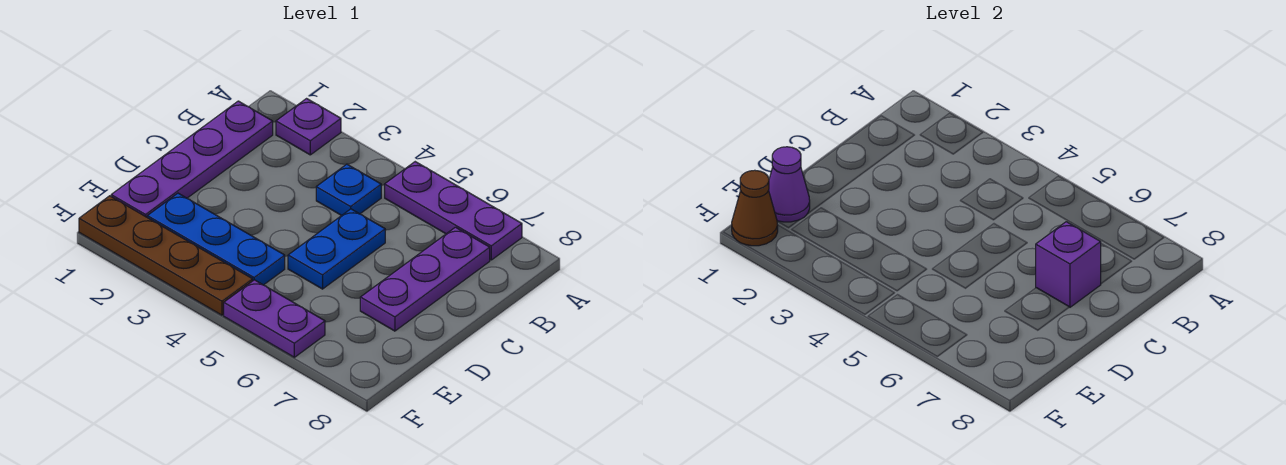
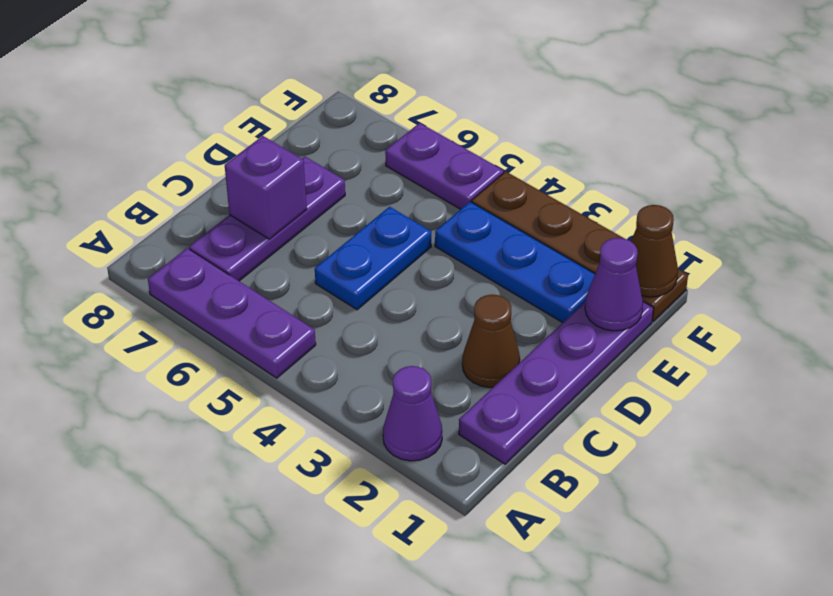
purple 1x1 plate [276,99,341,155] -> purple 1x1 cone [383,366,442,461]
blue 1x1 plate [316,164,381,216] -> none
none -> brown 1x1 cone [462,295,520,388]

